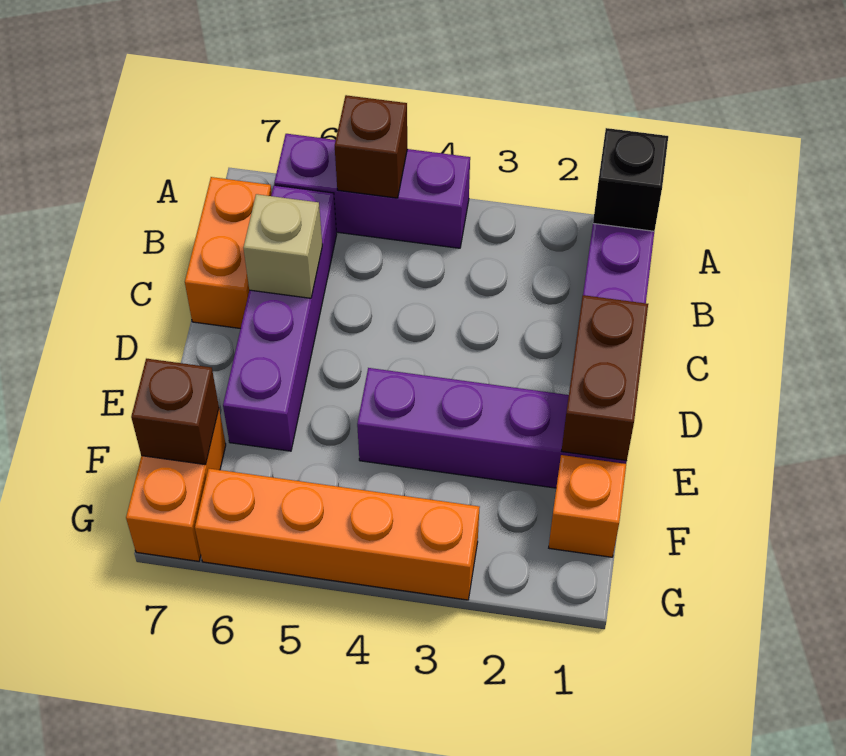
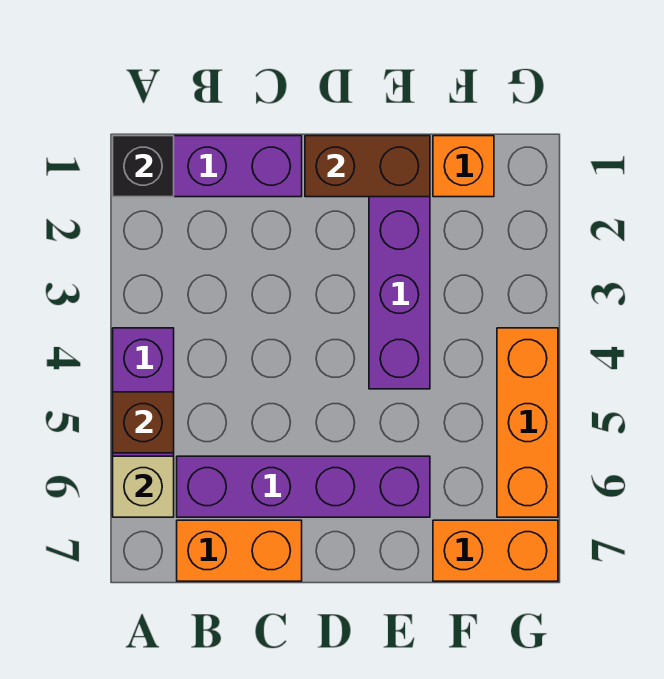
tan 1x1 brick [243,194,322,298] -> tan 1x1 brick moved to [113,456,174,517]
brown 1x1 brick [131,359,219,465] -> none
orange 1x4 brick [195,469,480,600] -> orange 1x3 brick [497,328,558,517]

